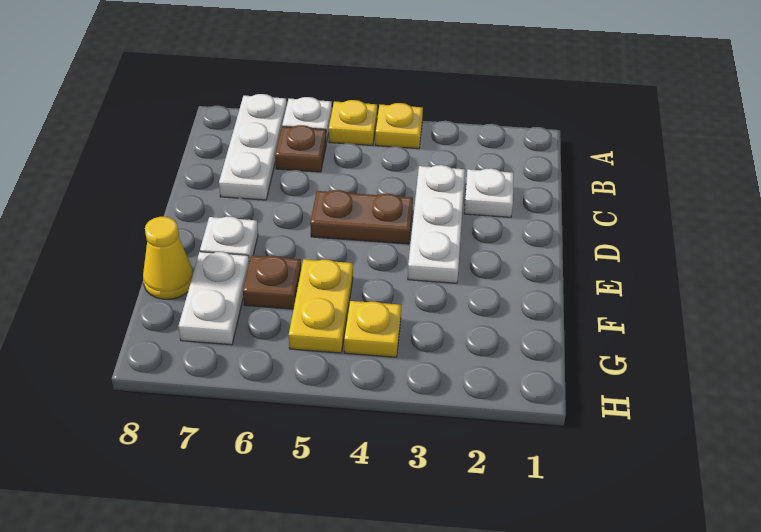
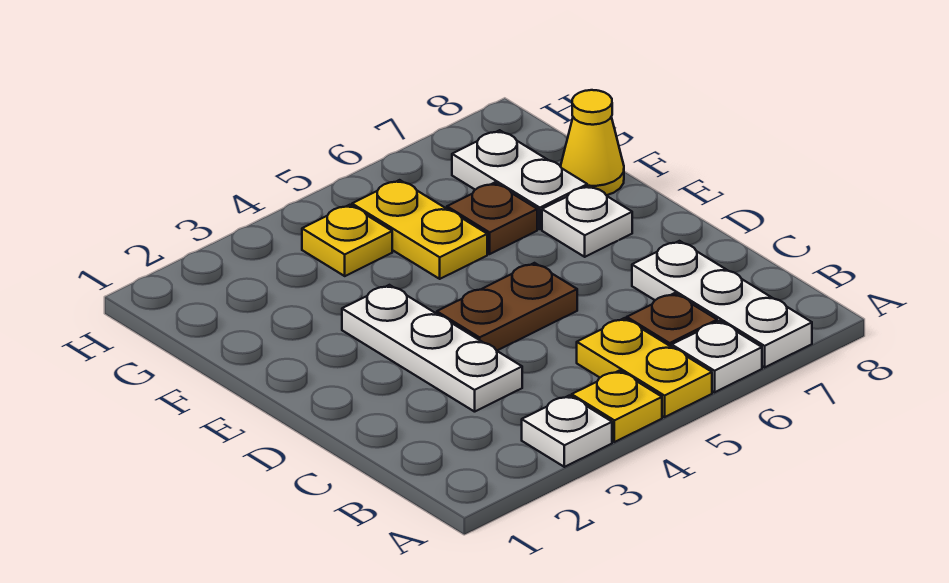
yellow 1x1 plate [329,100,377,146] -> yellow 1x2 plate [577,318,712,417]
white 1x1 plate [464,168,514,217] -> white 1x1 plate moved to [522,396,612,467]

